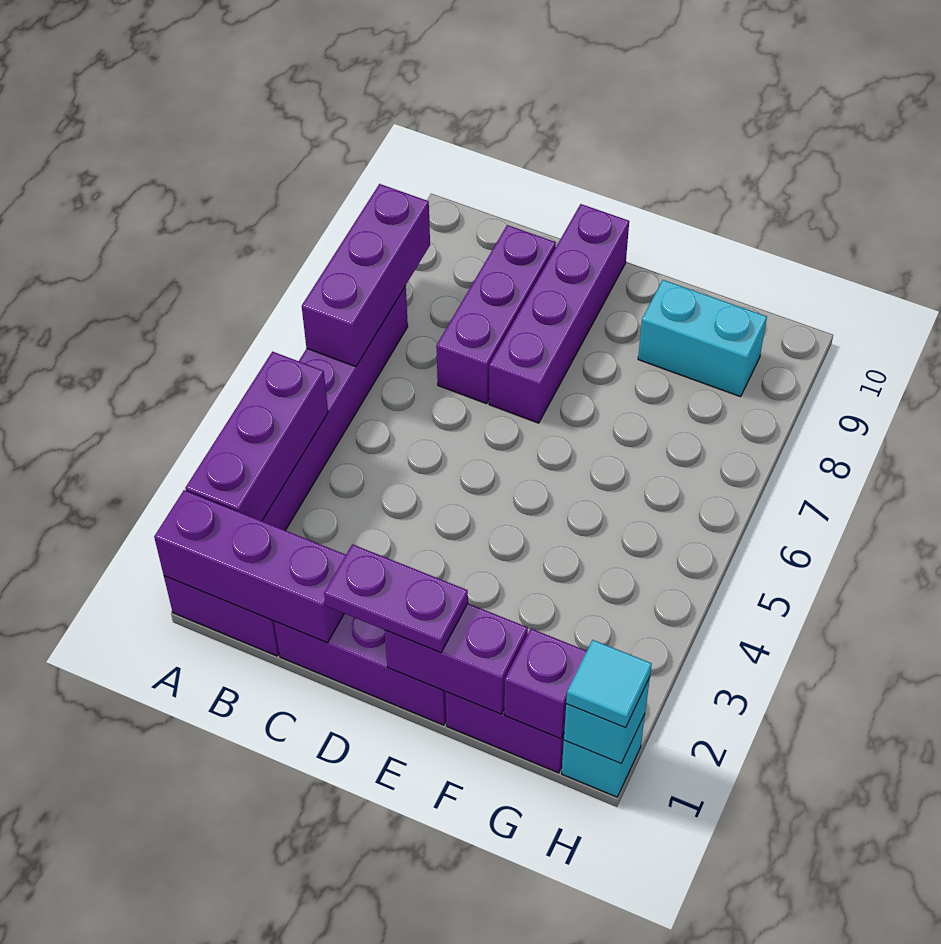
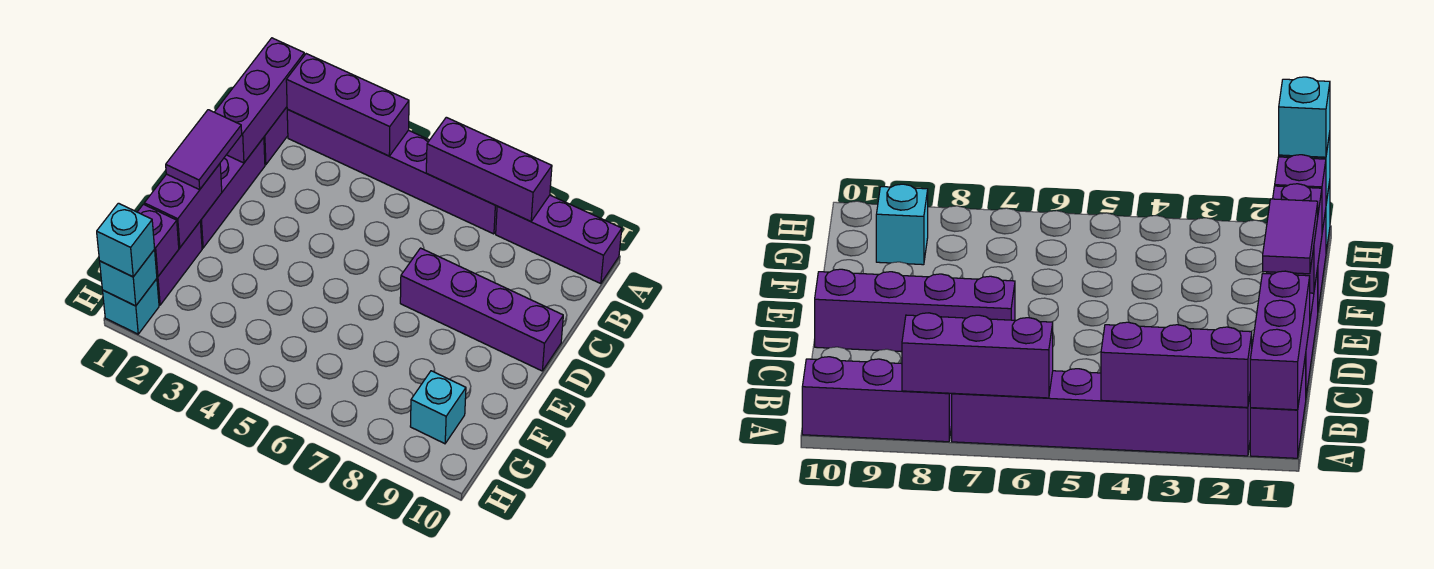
purple 1x3 brick [436,225,556,404] -> purple 1x3 brick moved to [496,195,622,284]
purple 1x2 plate [324,544,468,653] -> purple 1x2 tile [166,110,242,190]
cyan 1x2 brick [638,280,767,397] -> cyan 1x1 brick [410,371,466,444]
cyan 1x1 tile [566,640,652,728] -> cyan 1x1 brick [97,203,155,277]

